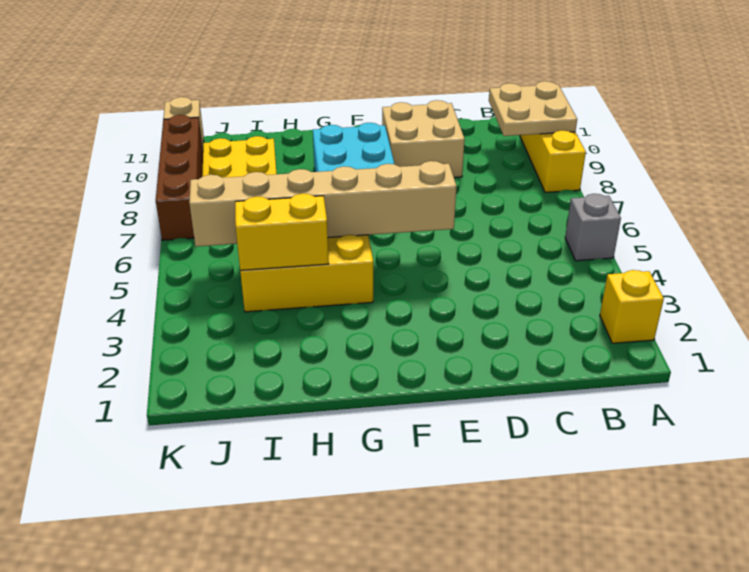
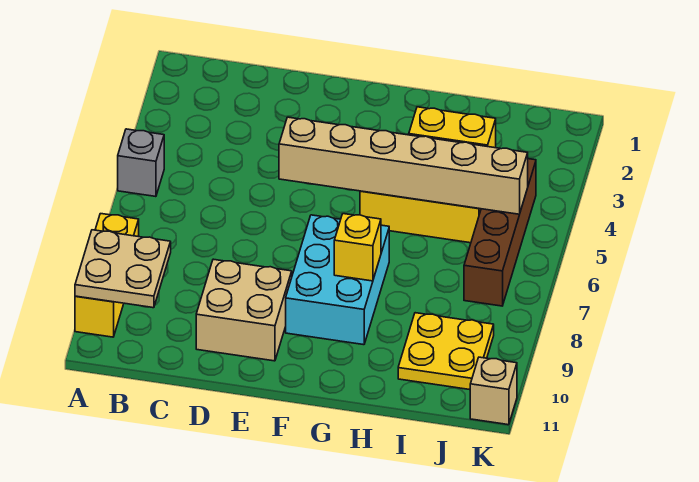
yellow 1x1 brick [600,270,664,343] -> yellow 1x1 brick moved to [334,214,381,281]
brown 1x4 brick [156,115,203,240] -> brown 1x4 brick moved to [464,159,536,306]

